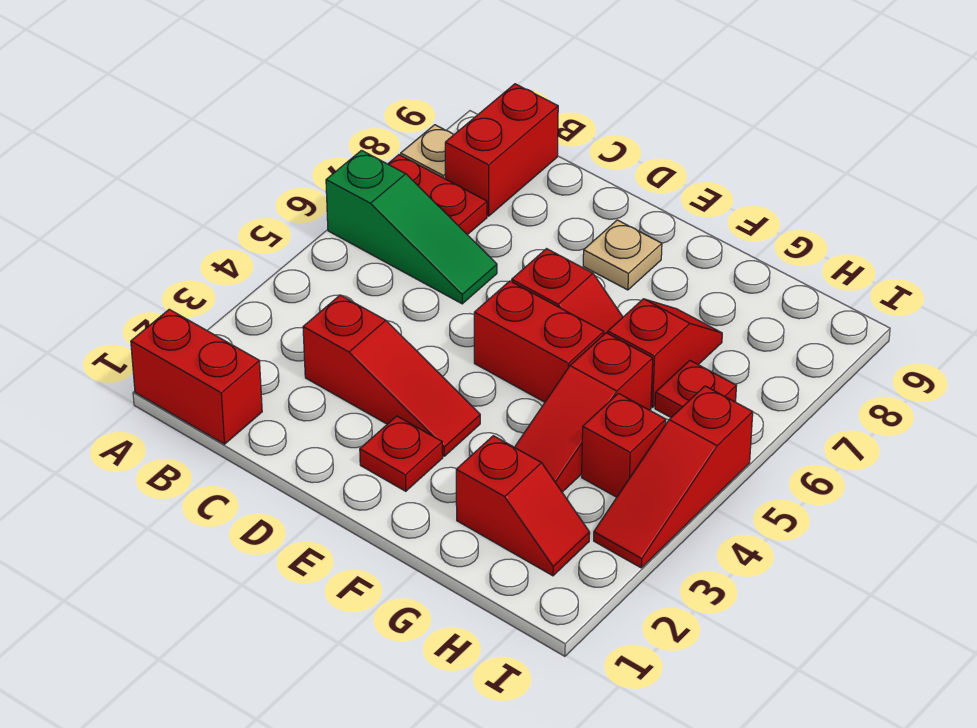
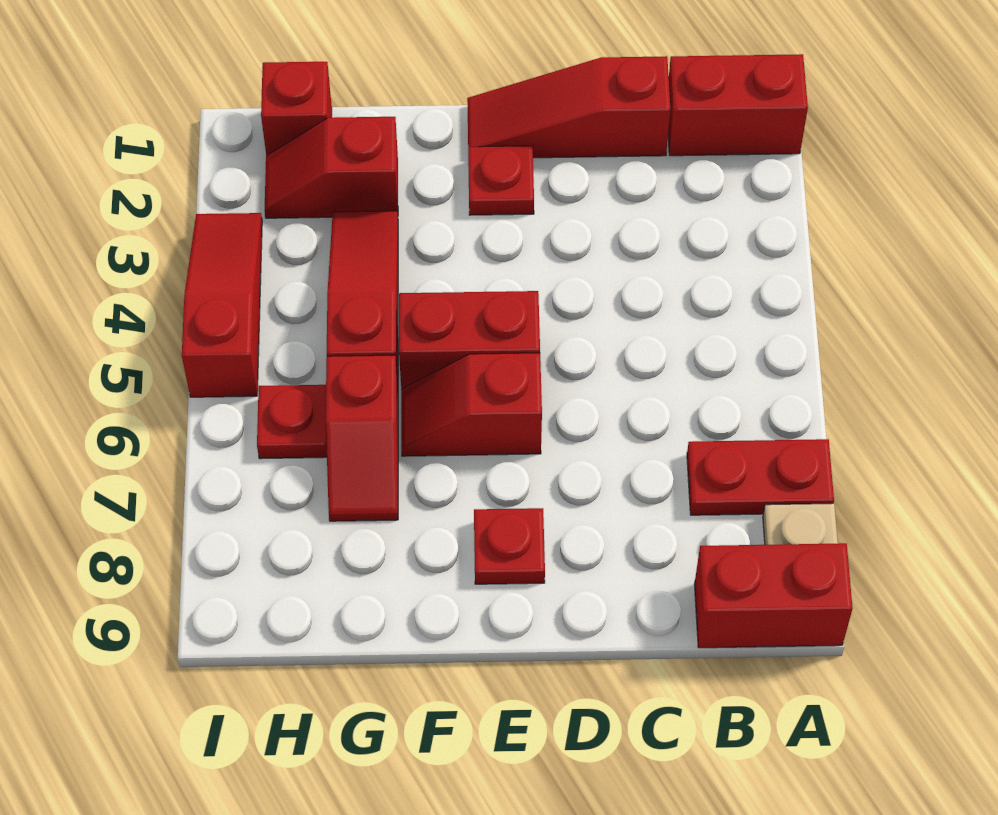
green 1x3 slope [326,150,497,304] -> none
red 1x2 brick [445,84,558,216] -> red 1x2 brick turned to [694,543,853,648]
red 1x3 slope [303,295,480,456] -> red 1x3 slope moved to [467,56,671,158]
tan 1x1 plate [583,220,662,290] -> red 1x1 plate [474,508,545,584]
red 1x1 brick [582,393,666,497] -> red 1x1 brick moved to [261,62,332,156]

